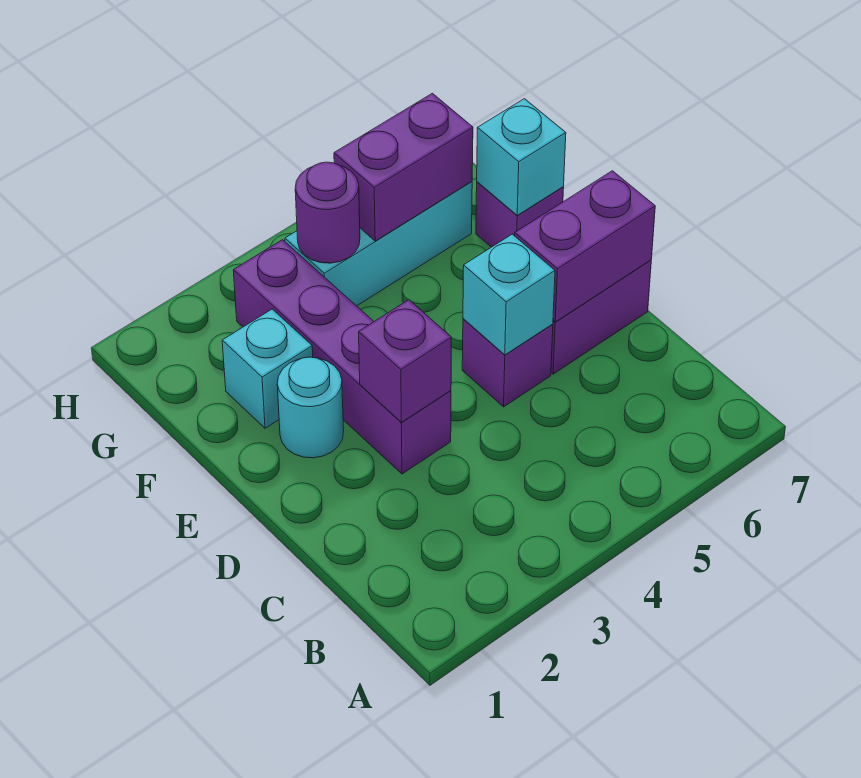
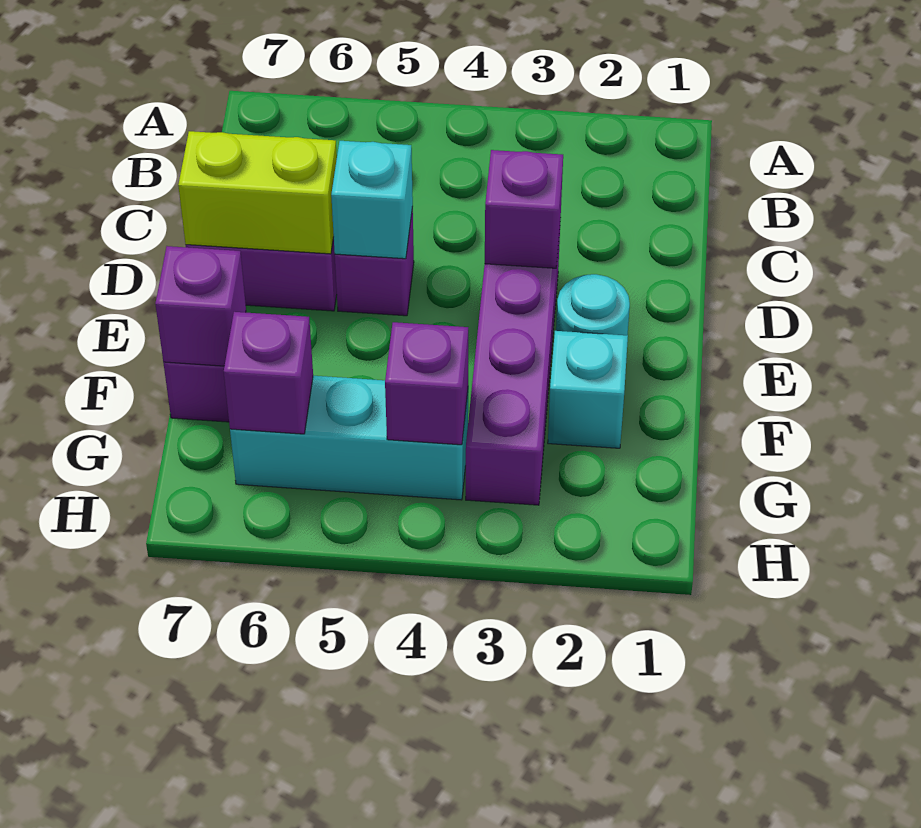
purple 1x2 brick [515,171,655,322] -> lime 1x2 brick [178,131,337,254]
cyan 1x1 brick [477,99,566,215] -> purple 1x1 brick [155,246,246,366]
purple 1x1 round brick [295,162,360,263] -> purple 1x1 brick [385,322,468,445]
purple 1x2 brick [334,93,473,241] -> purple 1x1 brick [224,312,313,434]

